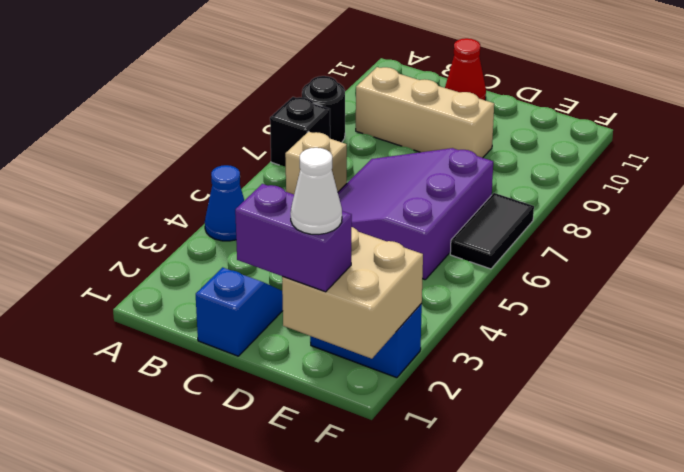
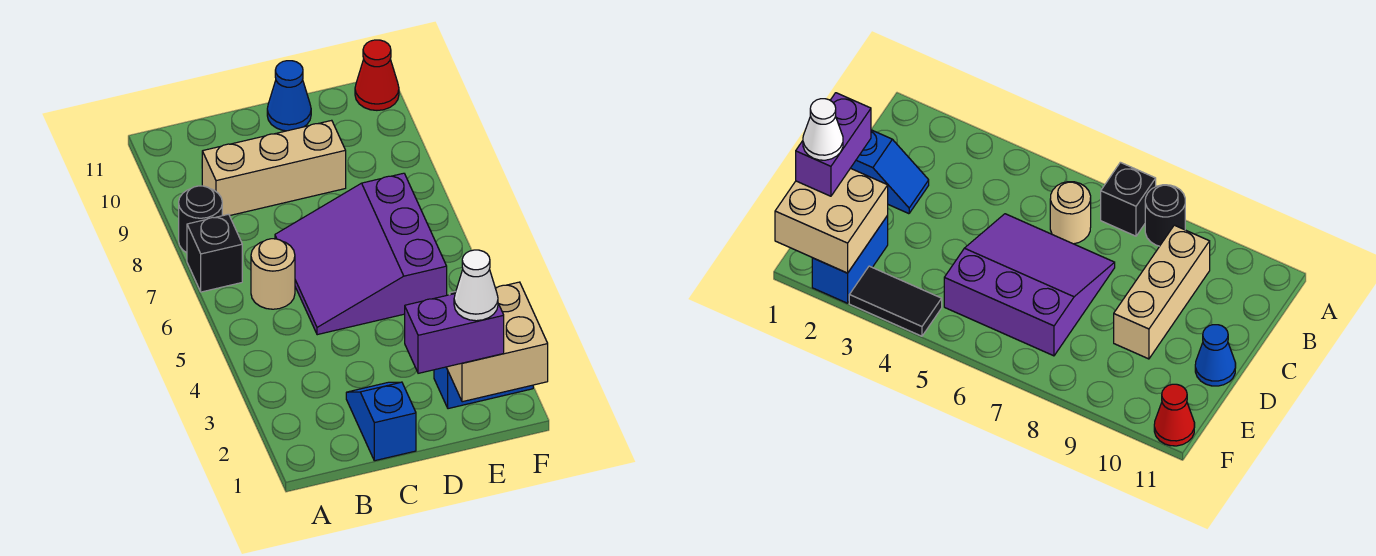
blue 1x1 cone [205,165,244,241] -> blue 1x1 cone moved to [267,61,311,131]
tan 1x1 brick [285,132,347,194] -> tan 1x1 round brick [251,239,295,309]
red 1x1 cone [445,38,486,100] -> red 1x1 cone moved to [355,40,399,110]
black 1x2 tile [450,193,534,269] -> black 1x2 tile moved to [849,266,942,336]

